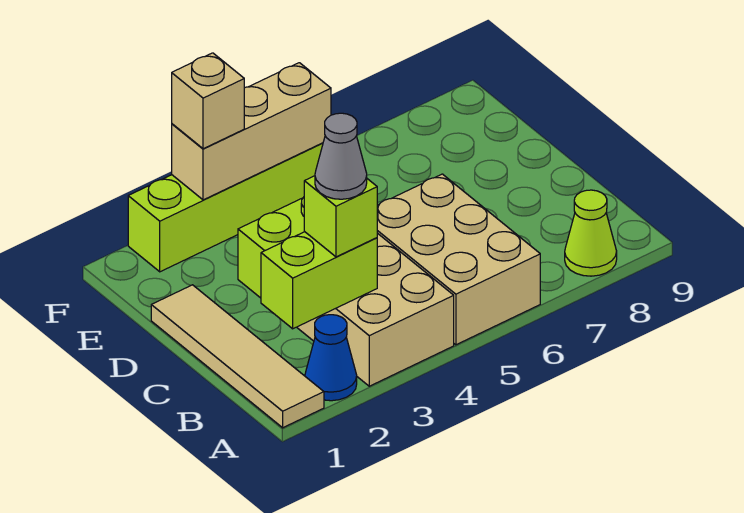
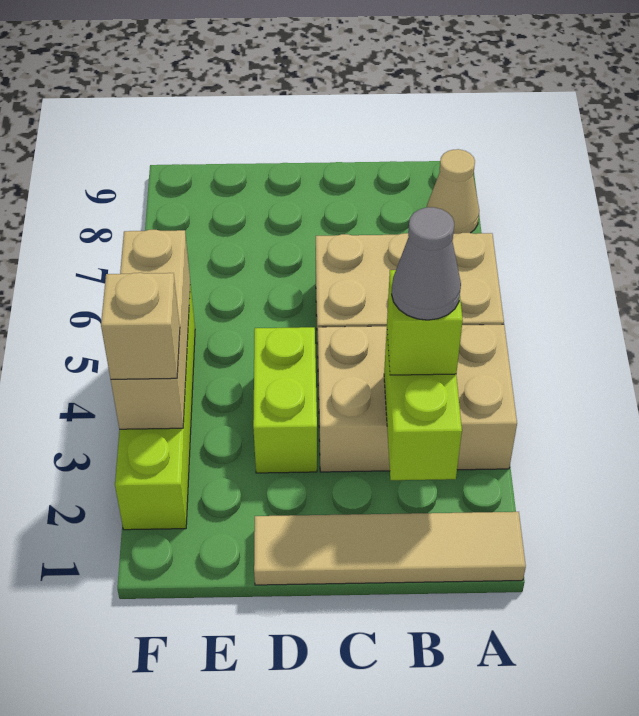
blue 1x1 cone [305,315,357,401] -> none
lime 1x1 cone [565,190,617,276] -> tan 1x1 cone [427,149,479,234]

